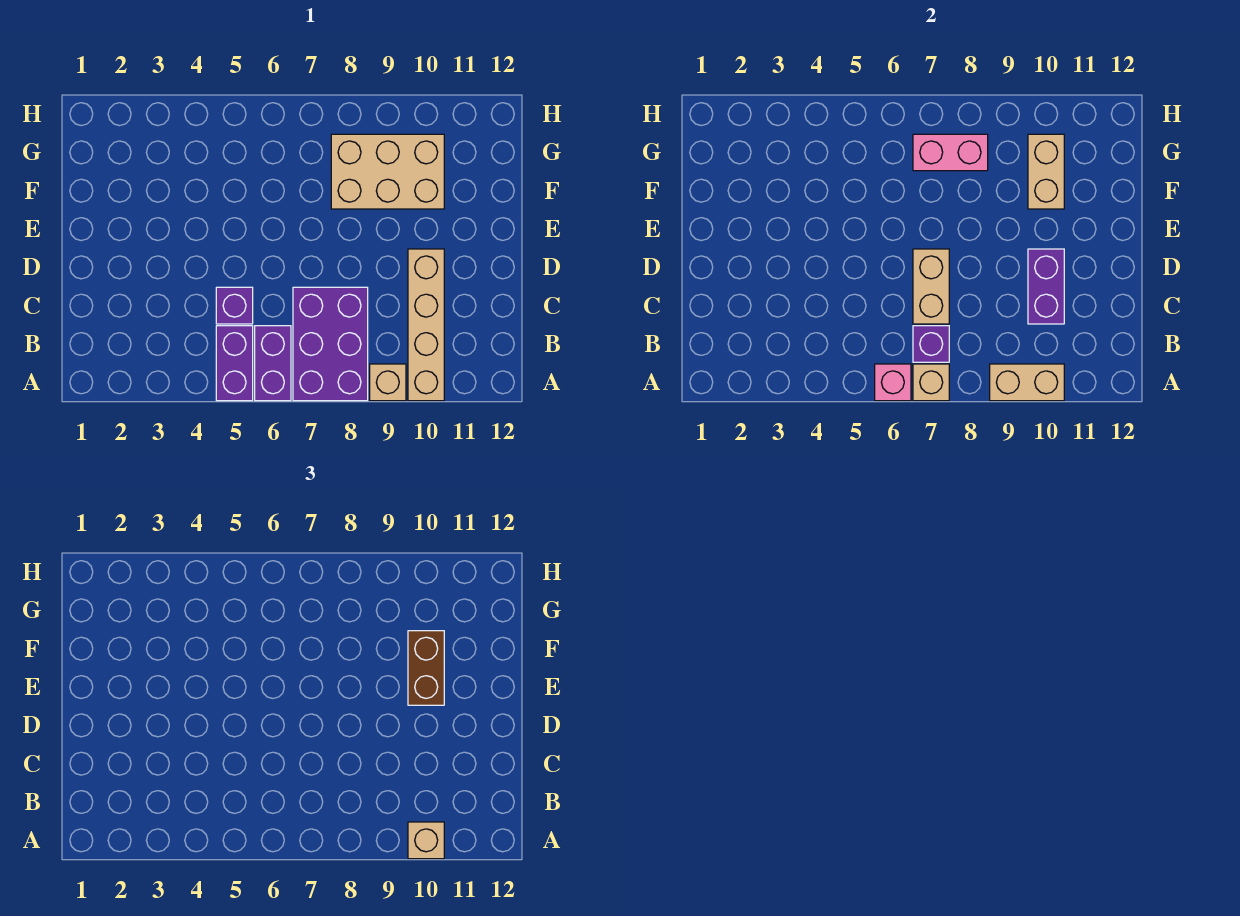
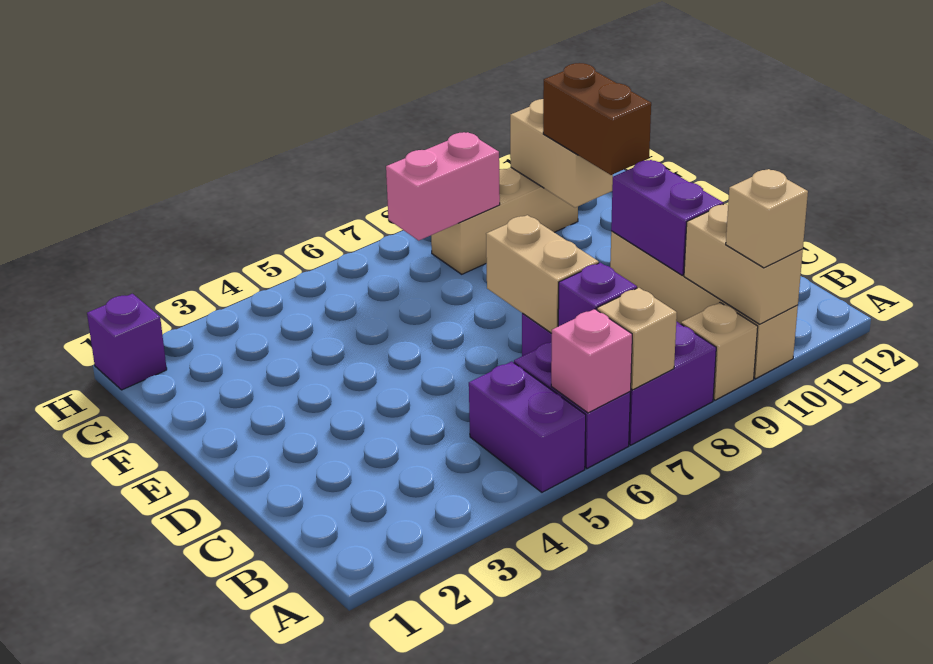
tan 1x2 brick [990,364,1064,401] -> tan 1x2 brick turned to [684,204,803,324]
purple 1x1 brick [216,287,253,324] -> purple 1x1 brick moved to [87,294,167,390]
tan 2x3 brick [331,134,444,209] -> tan 1x3 brick [431,168,578,274]

